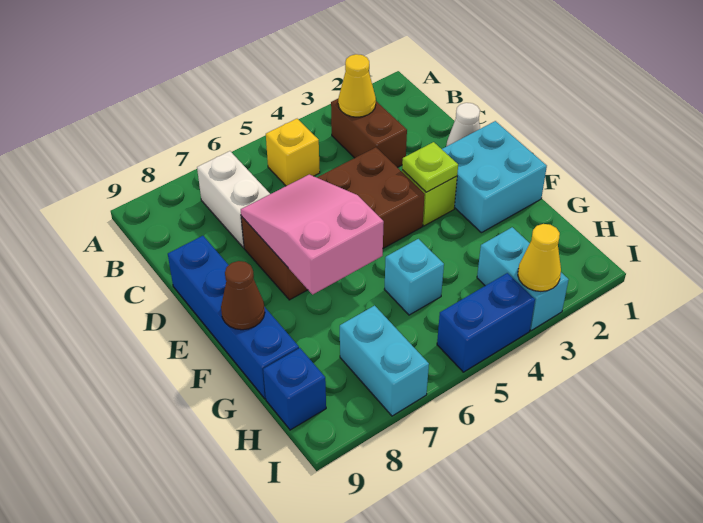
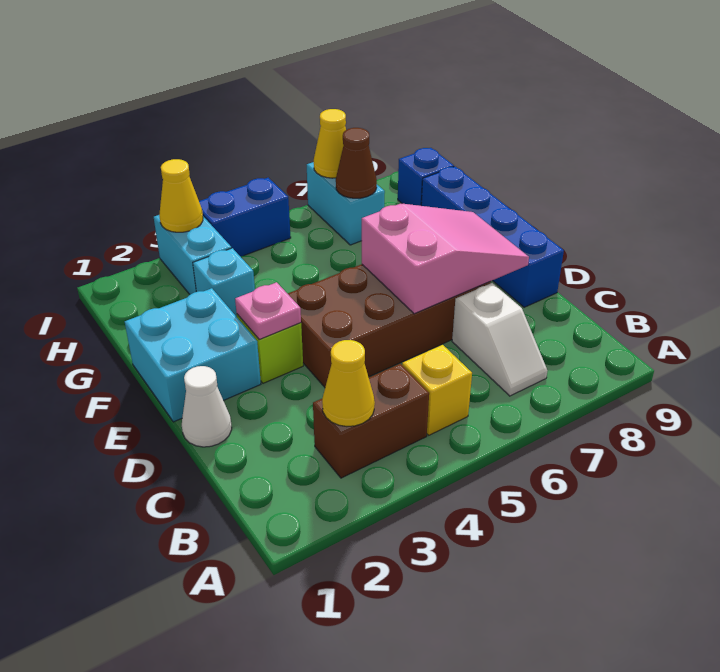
brown 1x2 brick [331,99,407,167] -> brown 1x2 brick turned to [313,364,429,478]
white 1x2 brick [197,151,270,248] -> white 1x2 slope [452,283,548,396]
pink 2x3 slope [241,175,384,295] -> pink 2x3 slope turned to [362,203,529,314]
lime 1x1 plate [402,142,458,192] -> pink 1x1 plate [235,282,301,339]
brown 1x1 cone [221,261,265,330] -> brown 1x1 cone moved to [336,128,377,198]
cyan 1x1 brick [384,239,444,315] -> cyan 1x1 brick moved to [193,248,255,317]
none -> yellow 1x1 cone [314,109,346,178]

